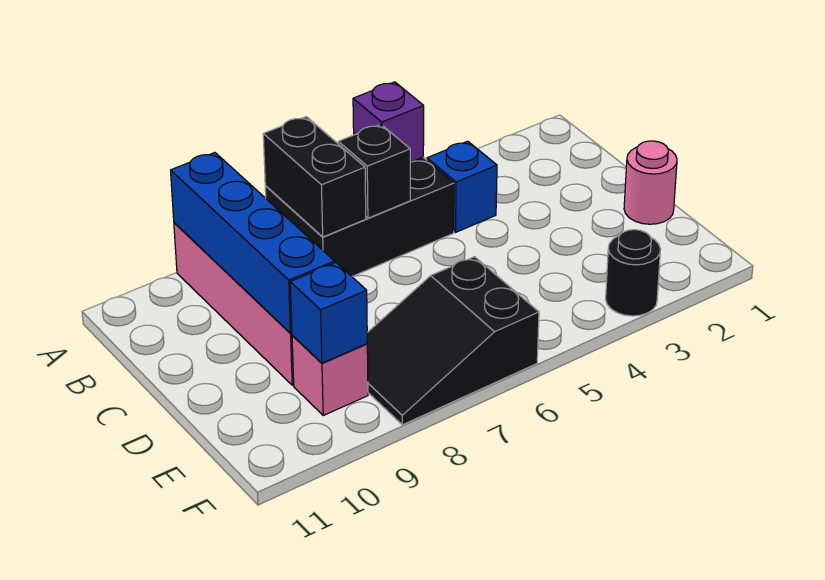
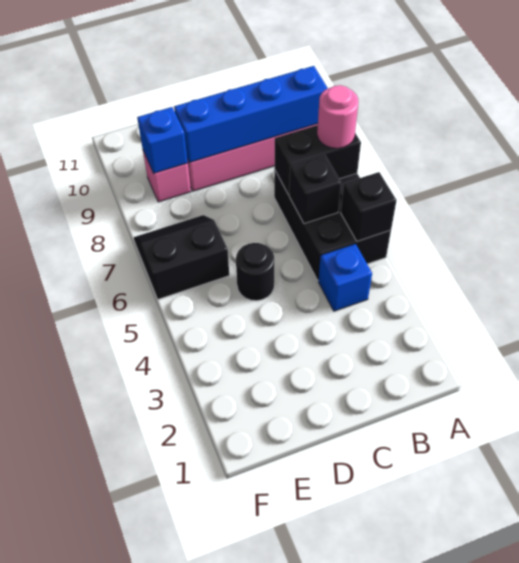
purple 1x1 brick [353,82,424,162] -> black 1x1 brick [341,172,397,241]
pink 1x1 round brick [624,141,677,224] -> pink 1x1 round brick moved to [317,85,358,148]
black 2x3 slope [367,257,539,425] -> black 2x2 slope [134,215,229,299]
black 1x1 round brick [606,230,661,316] -> black 1x1 round brick moved to [236,243,274,301]

